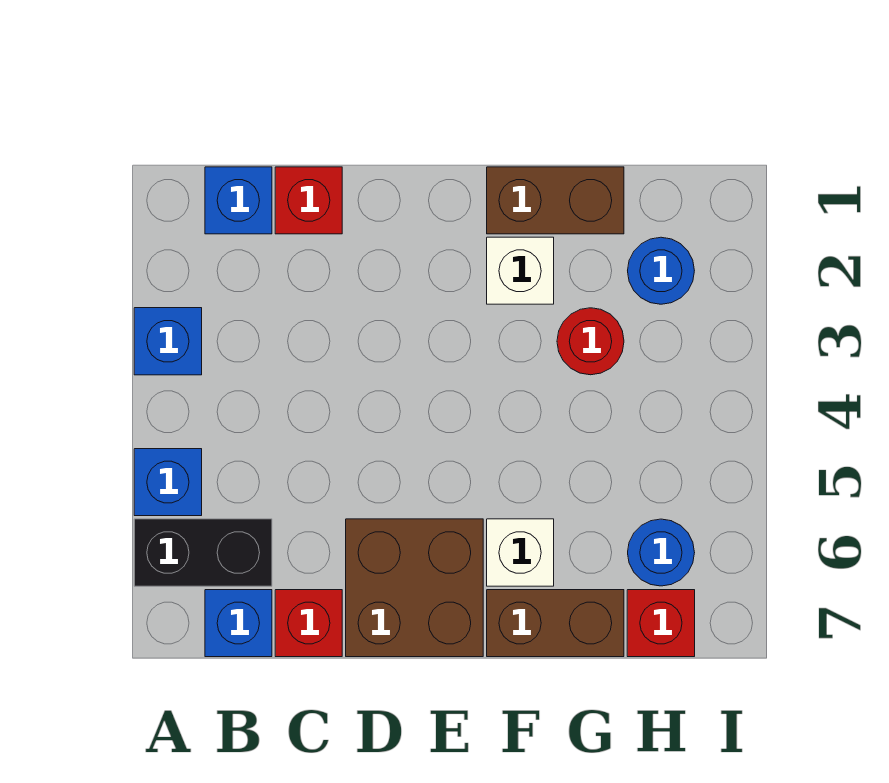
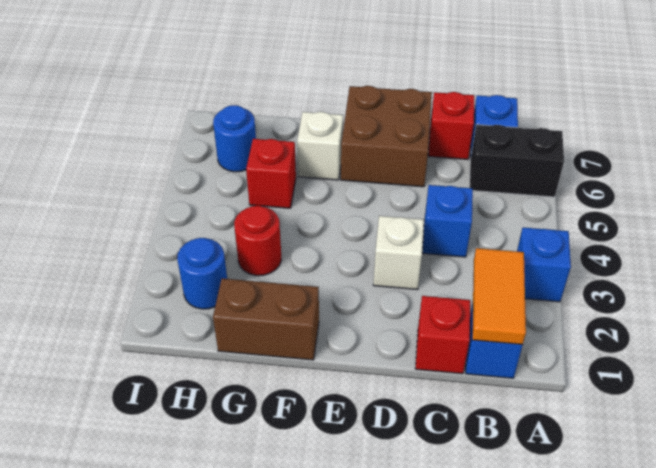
blue 1x1 brick [134,449,202,516] -> blue 1x1 brick moved to [423,185,473,257]
none -> orange 1x2 tile [472,248,526,345]
white 1x1 brick [487,237,554,304] -> white 1x1 brick moved to [373,216,424,290]
brown 1x2 brick [487,590,624,657] -> none
red 1x1 brick [627,590,695,657] -> red 1x1 brick moved to [246,139,296,208]

